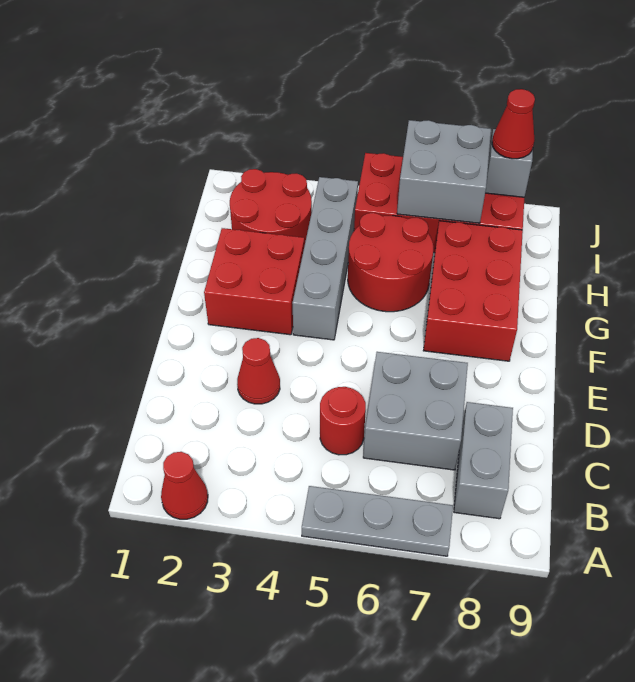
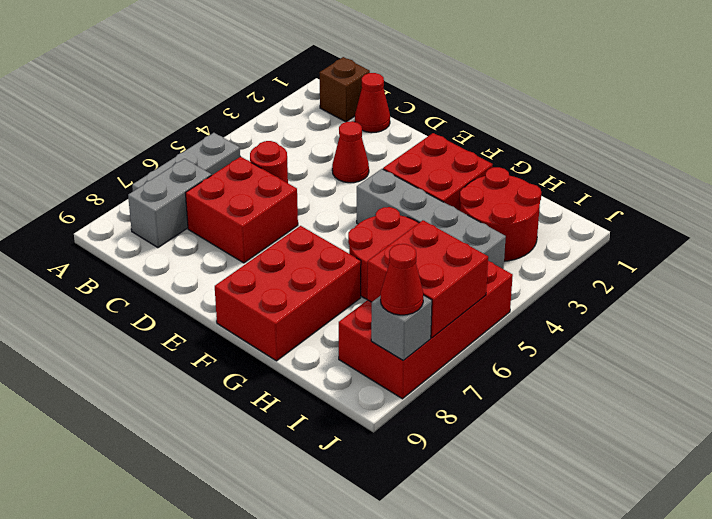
red 1x1 cone [161,452,208,519] -> red 1x1 cone moved to [355,73,390,133]
none -> brown 1x1 brick [319,57,370,122]
grey 1x2 brick [454,402,513,519] -> grey 1x2 brick turned to [128,159,211,248]
grey 2x2 brick [363,352,468,470] -> red 2x2 brick [186,157,298,263]
red 2x3 brick [423,221,523,361] -> red 2x3 brick turned to [215,226,361,361]
grey 2x2 brick [397,120,491,223] -> red 2x2 brick [367,220,488,338]

